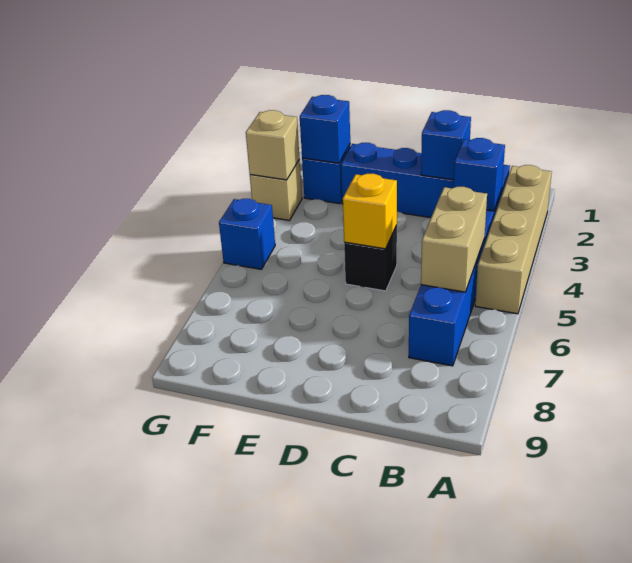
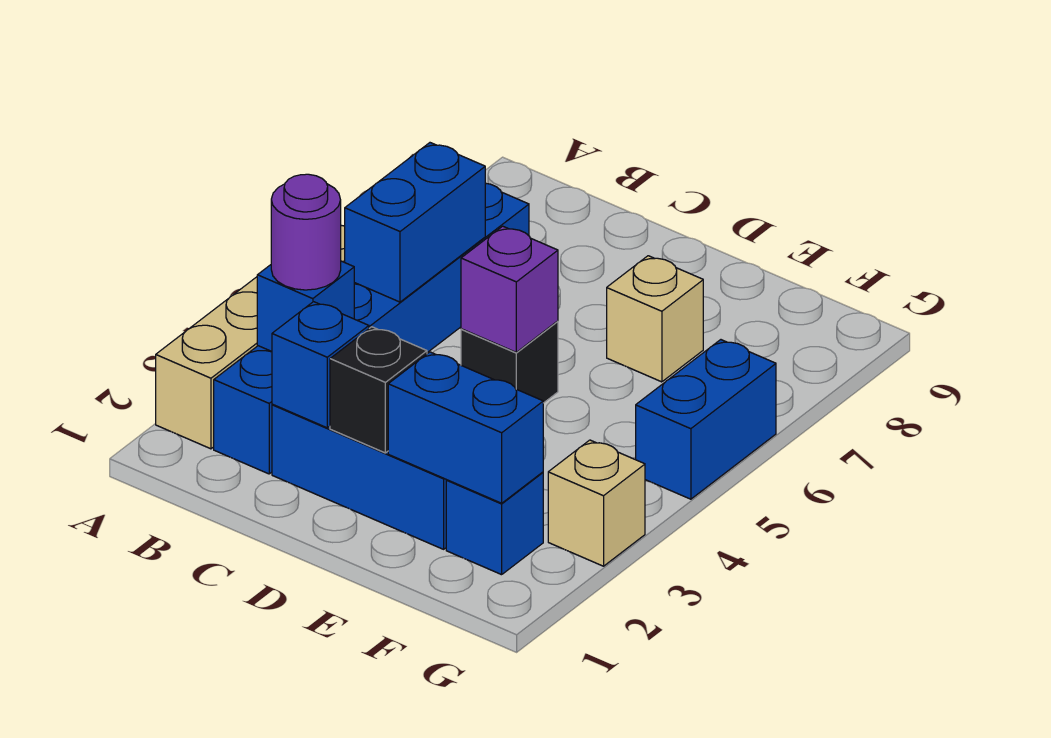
none -> purple 1x1 round brick [271,174,341,290]
tan 1x2 brick [421,187,487,292] -> blue 1x2 brick [345,143,485,302]
none -> black 1x1 brick [330,327,427,453]
yellow 1x1 brick [343,174,397,249] -> purple 1x1 brick [461,226,558,352]
blue 1x1 brick [300,95,350,163] -> blue 1x2 brick [388,352,543,503]
tan 1x1 brick [246,110,300,180] -> tan 1x1 brick moved to [607,256,703,382]
blue 1x1 brick [219,199,275,269] -> blue 1x2 brick [636,340,776,499]

